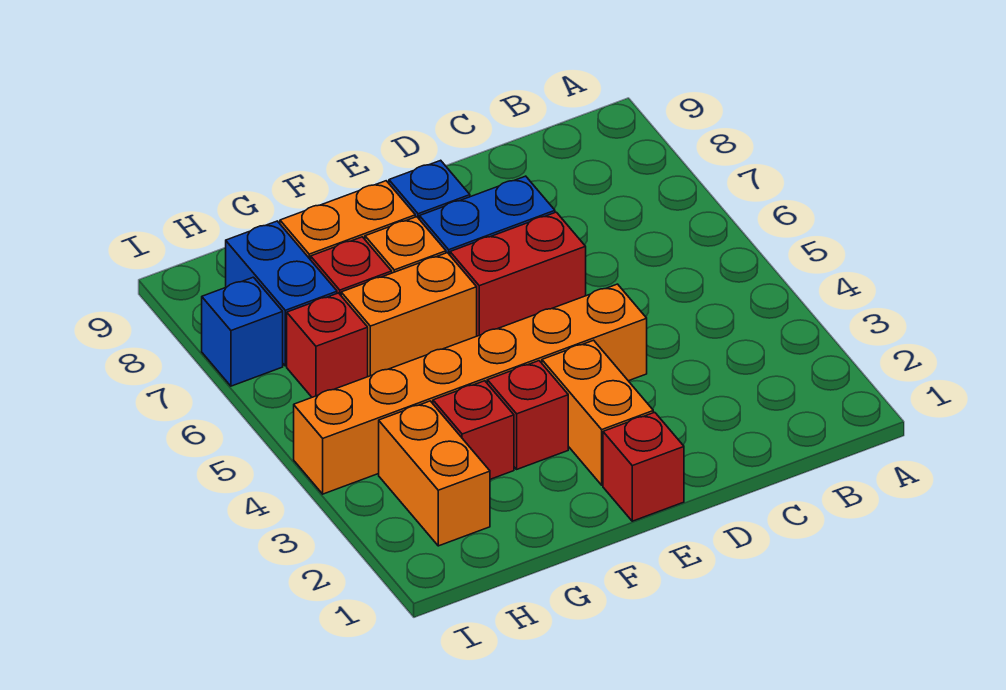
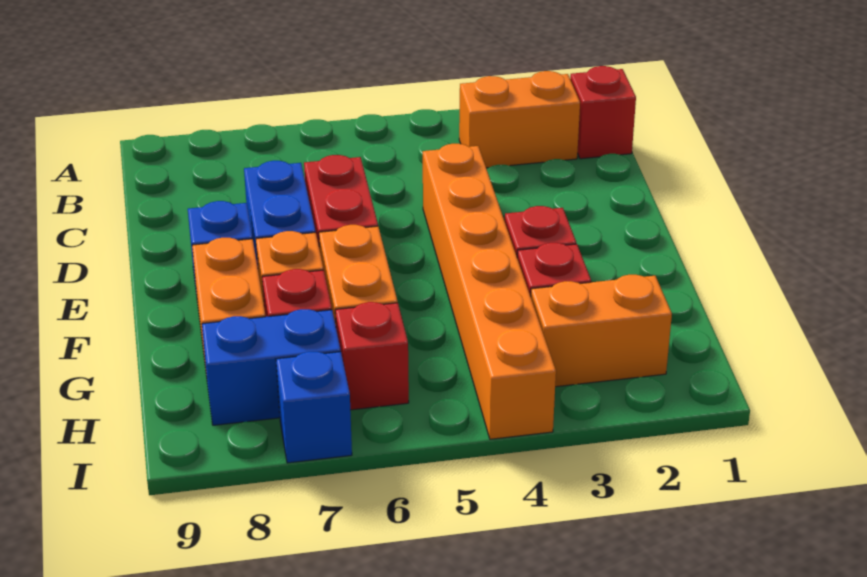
red 1x1 brick [603,412,684,521] -> red 1x1 brick moved to [570,66,636,159]
orange 1x2 brick [542,340,653,485] -> orange 1x2 brick moved to [459,71,580,168]

